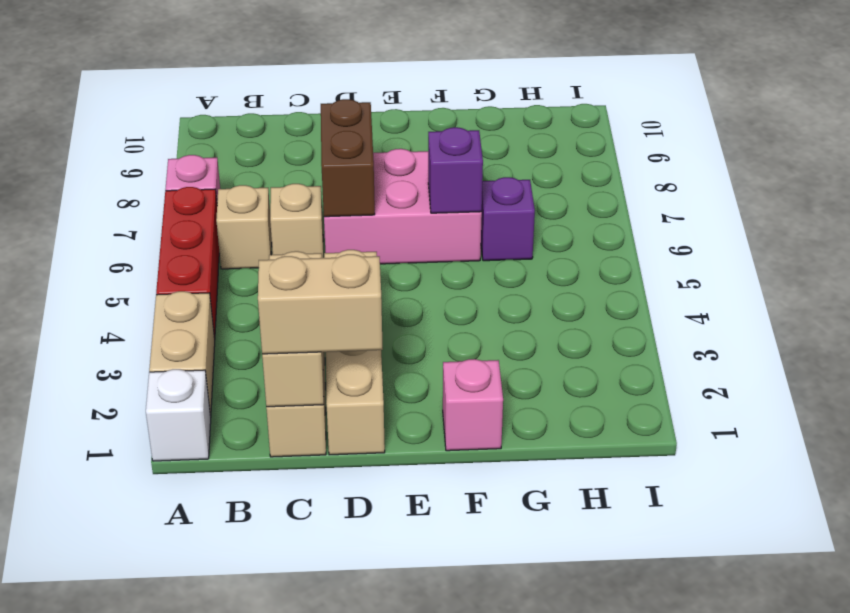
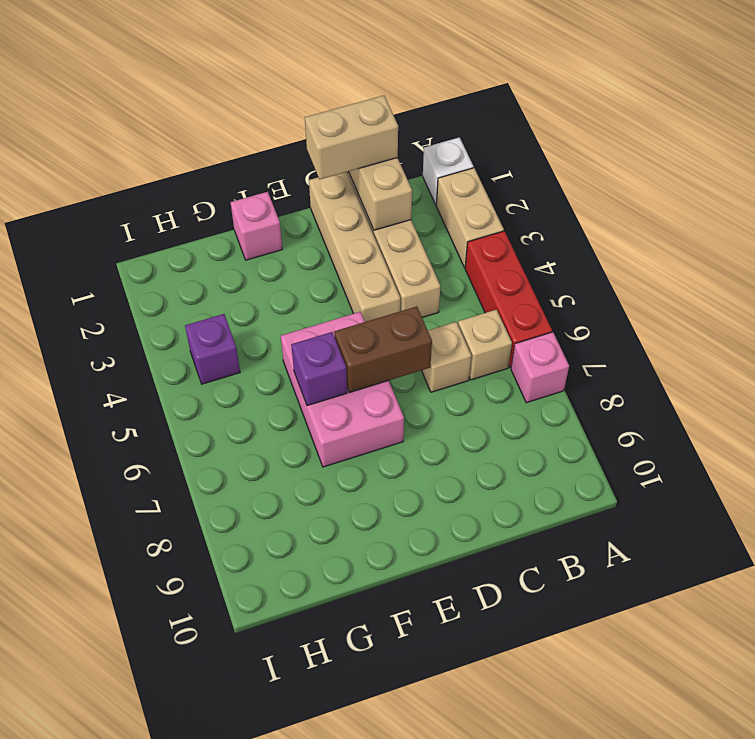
pink 2x3 brick [324,149,482,264] -> pink 2x3 brick turned to [281,312,404,467]
brown 1x2 brick [321,99,375,217] -> brown 1x2 brick turned to [334,306,432,392]
purple 1x1 brick [481,177,535,261] -> purple 1x1 brick moved to [185,314,240,384]

